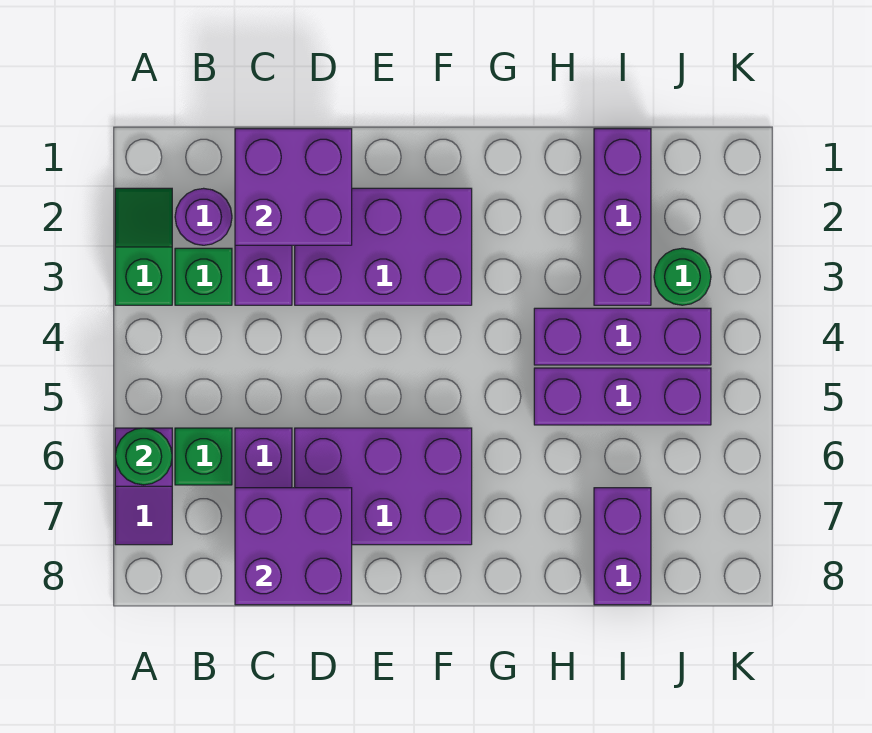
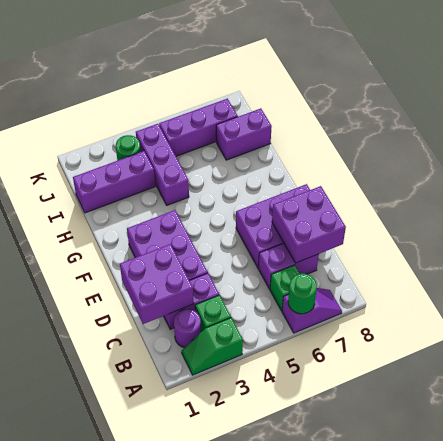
purple 2x3 brick [295,428,472,545] -> purple 2x3 brick turned to [236,184,310,268]
purple 1x3 brick [534,368,711,425] -> purple 1x3 brick turned to [159,99,238,156]

